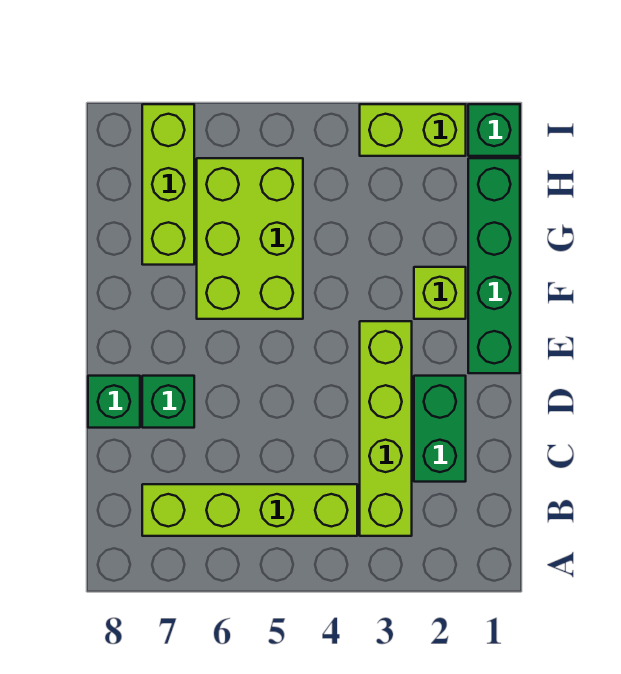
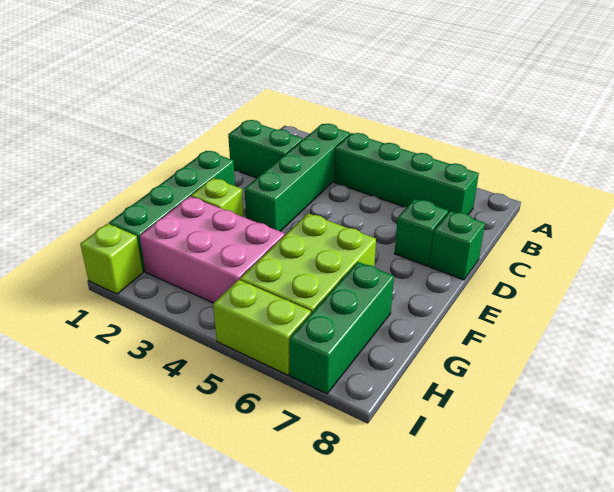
lime 1x4 brick [360,321,412,536] -> green 1x4 brick [245,124,350,231]
lime 1x4 brick [142,484,357,536] -> green 1x4 brick [334,133,479,215]
green 1x2 brick [414,376,466,482] -> green 1x2 brick turned to [228,120,303,178]
none -> pink 2x3 brick [140,196,285,303]
lime 1x3 brick [142,104,194,265] -> green 1x3 brick [289,262,394,394]
green 1x1 brick [468,104,520,156] -> lime 1x1 brick [80,224,143,294]
lime 1x2 brick [360,104,466,156] -> lime 1x2 brick moved to [213,280,311,375]

